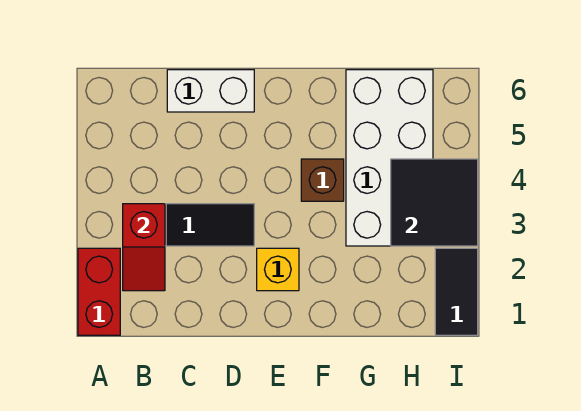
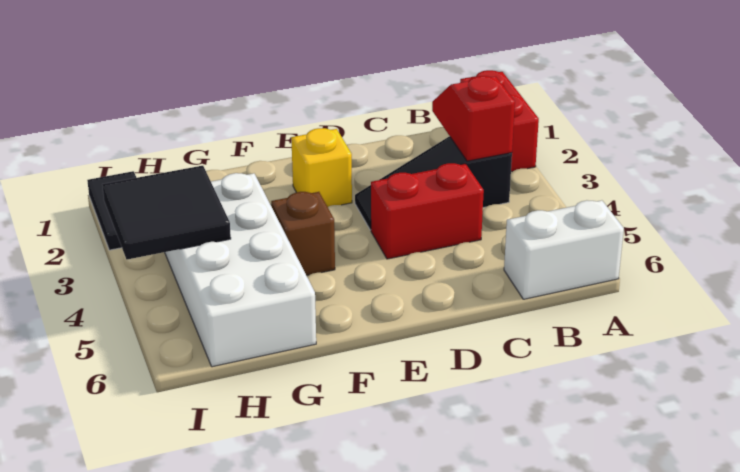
none -> red 1x2 brick [371,163,484,259]
white 1x2 brick [167,70,254,112] -> white 1x2 brick moved to [504,200,624,299]

